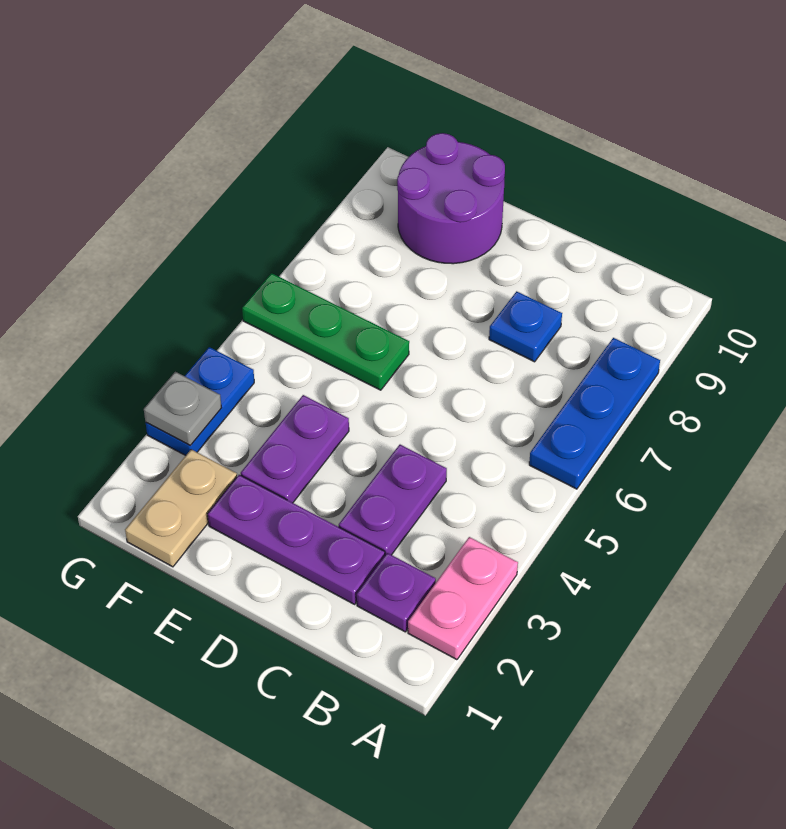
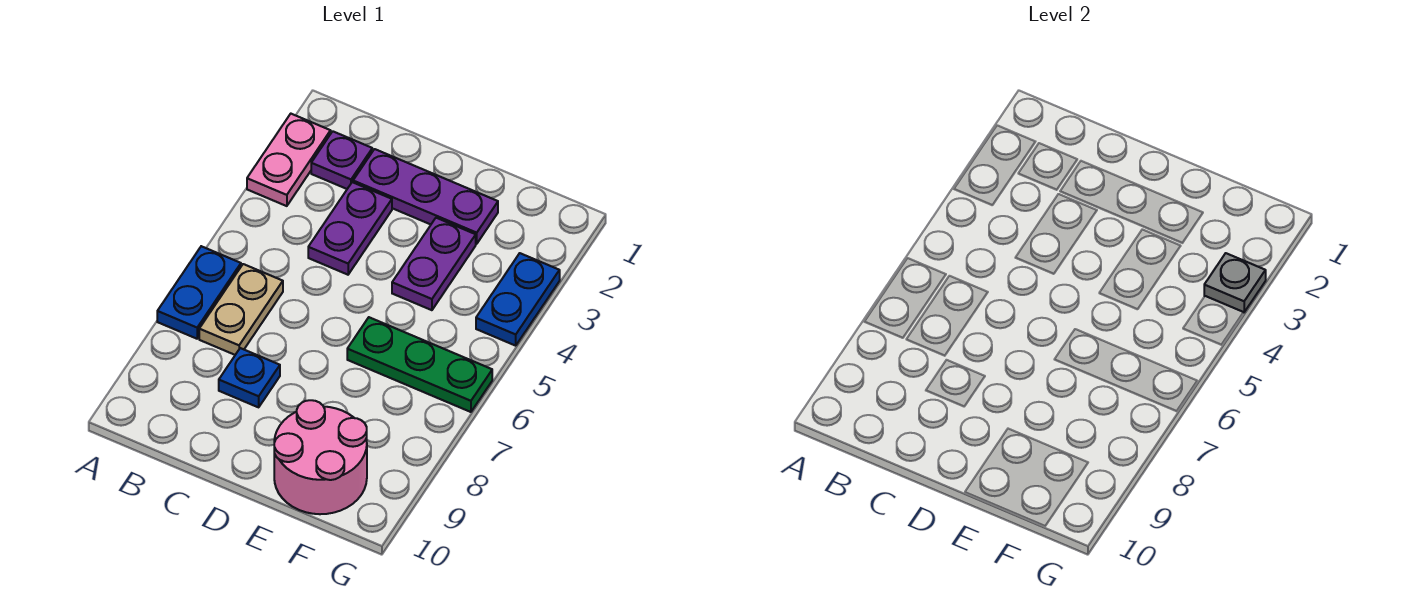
blue 1x3 plate [529,338,660,489] -> blue 1x2 plate [157,246,241,339]
purple 2x2 round brick [397,133,505,264] -> pink 2x2 round brick [274,400,367,514]
tan 1x2 plate [125,449,237,567] -> tan 1x2 plate moved to [199,264,283,355]

